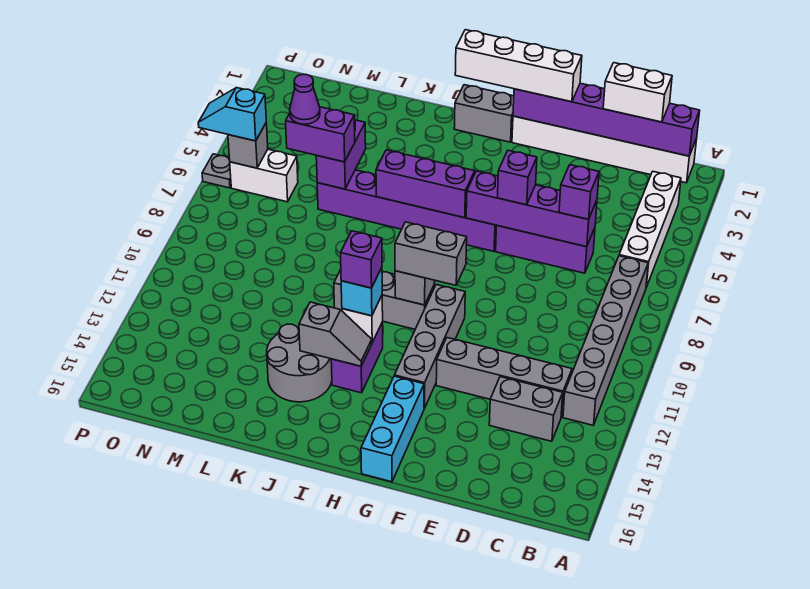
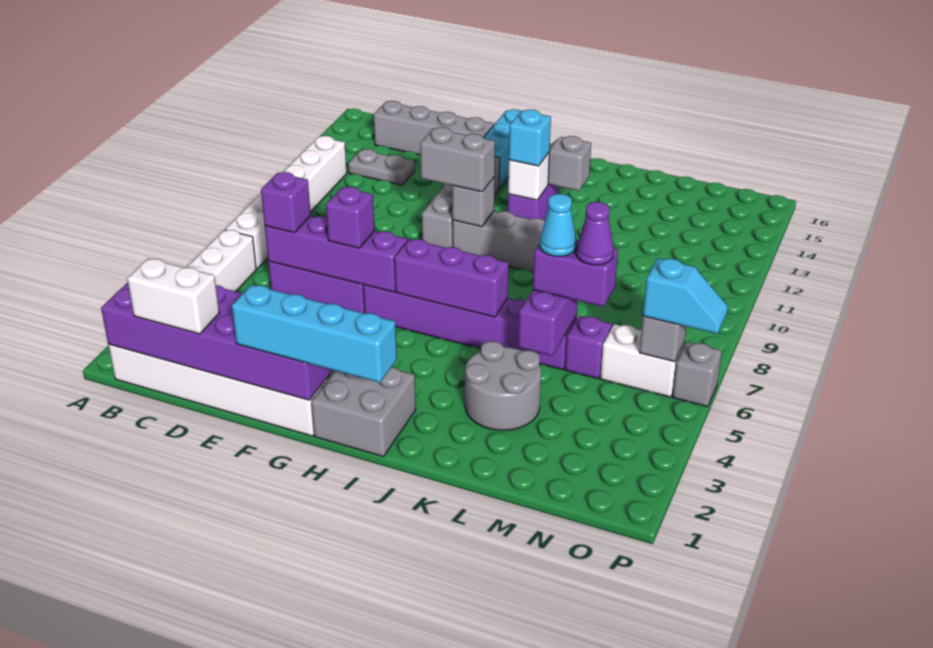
purple 1x6 brick [513,83,700,156] -> purple 2x6 brick [101,283,333,400]
grey 1x6 brick [563,256,648,425] -> white 1x6 brick [225,136,347,269]
grey 1x4 brick [436,338,572,417] -> grey 1x4 brick moved to [374,101,494,155]
grey 1x2 brick [489,377,563,441] -> grey 1x2 plate [348,149,415,185]
white 1x4 brick [455,30,582,102] -> cyan 1x4 brick [232,285,397,383]
grey 1x2 brick [454,85,514,142] -> grey 2x2 brick [311,367,416,457]
purple 1x1 brick [341,231,382,288] -> purple 1x1 brick moved to [565,316,612,379]
grey 2x2 round brick [267,324,332,402] -> grey 2x2 round brick moved to [465,341,541,430]
none -> cyan 1x1 cone [539,194,577,257]
grey 1x1 plate [202,154,231,188] -> grey 1x1 brick [673,342,722,407]

